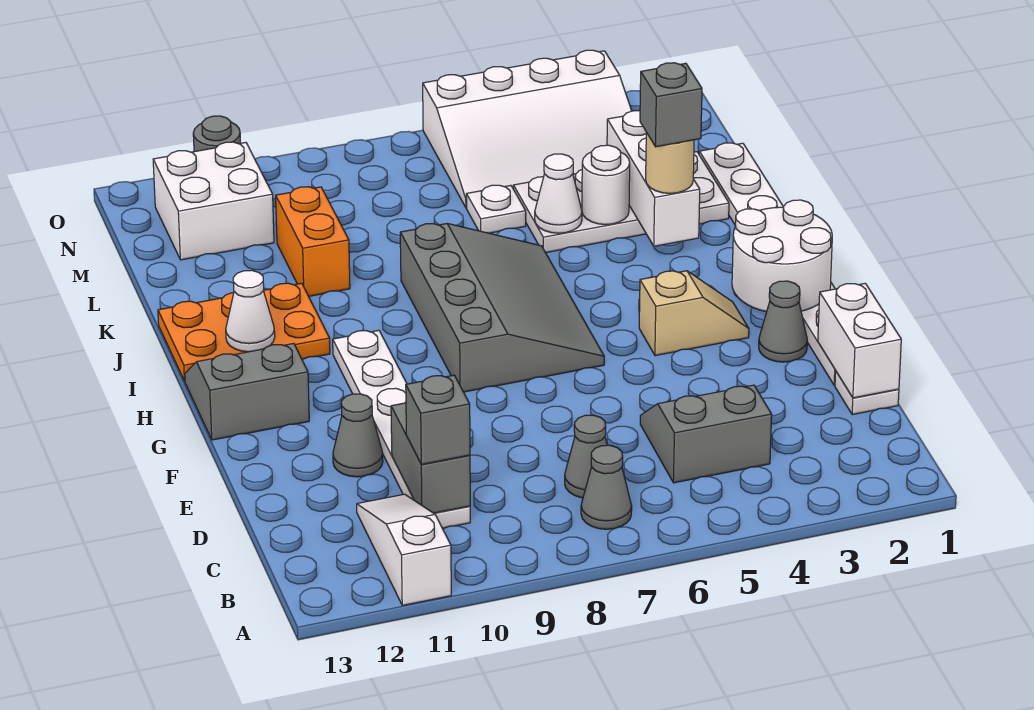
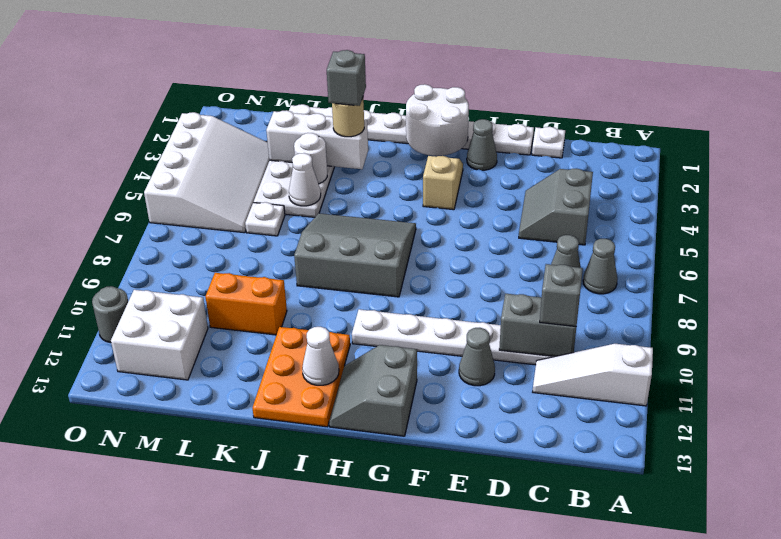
white 1x2 brick [818,283,901,398] -> none
grey 3x4 slope [400,224,604,392] -> grey 3x3 slope [294,213,416,297]

